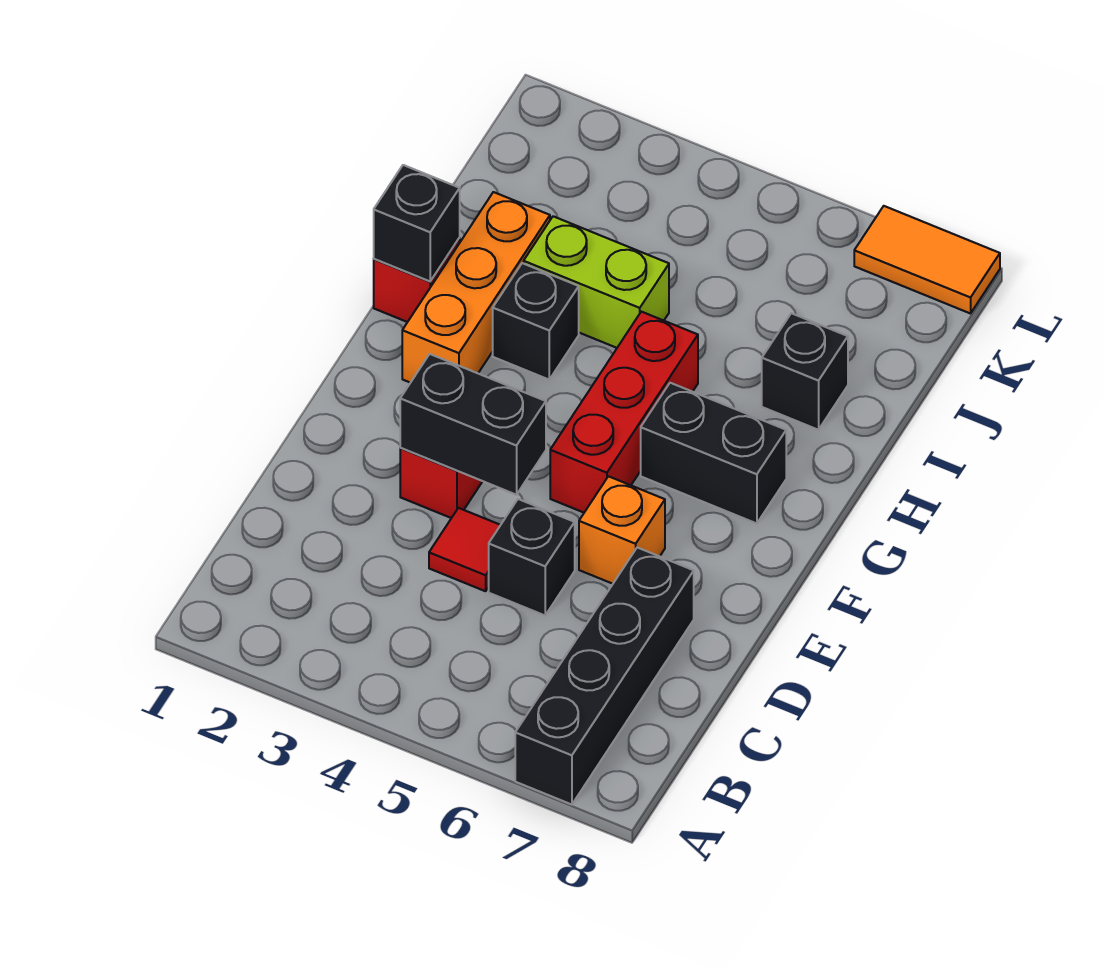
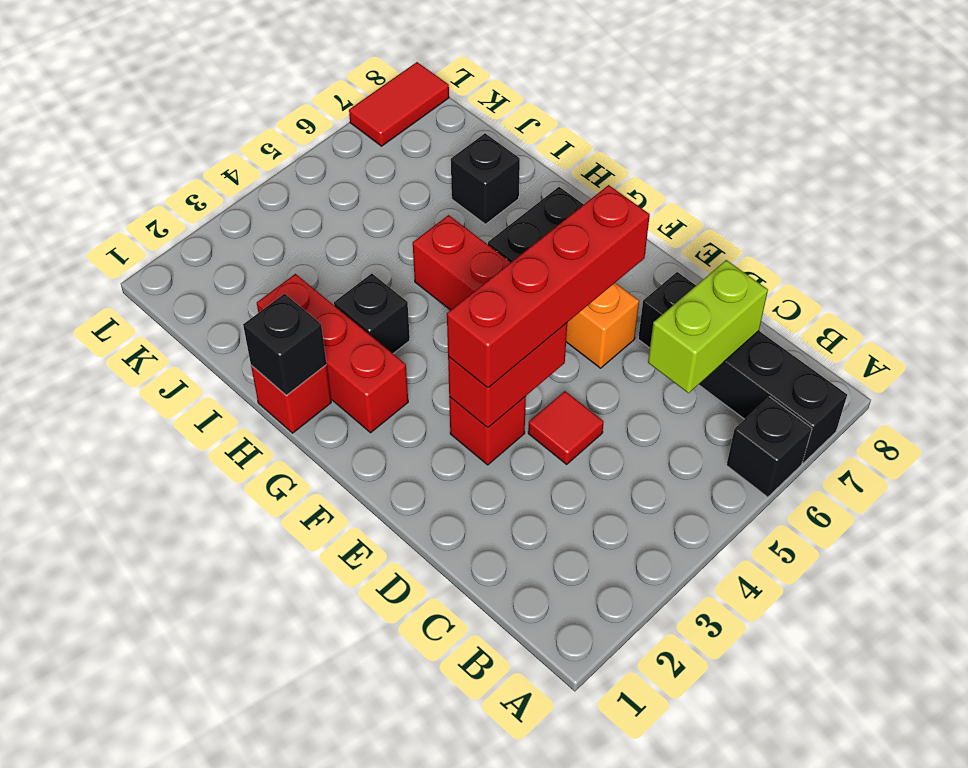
black 1x1 brick [489,499,575,615] -> black 1x1 brick moved to [727,397,812,497]
black 1x2 brick [400,354,546,495] -> red 1x2 brick [448,323,567,428]
none -> red 1x4 brick [447,185,650,388]
orange 1x3 brick [402,192,550,383] -> red 1x3 brick [257,274,408,433]
lime 1x2 brick [524,216,669,348] -> lime 1x2 brick moved to [648,260,768,393]
orange 1x2 tile [854,206,1000,314] -> red 1x2 tile [349,62,449,146]

